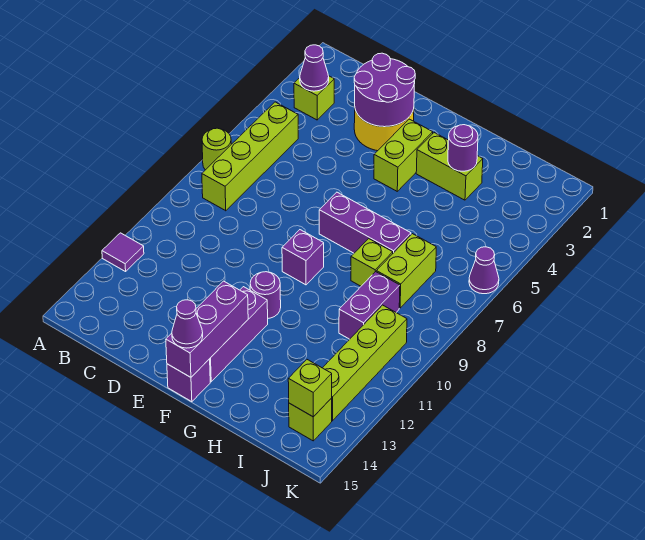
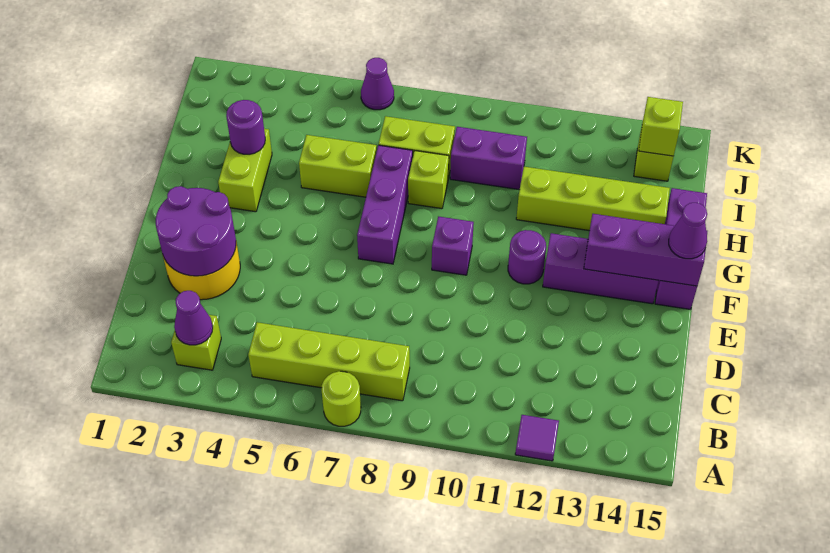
lime 1x2 brick [374,119,433,191] -> lime 1x2 brick moved to [299,135,377,197]
purple 1x1 brick [167,359,210,402] -> purple 1x3 brick [655,188,707,310]
lime 1x4 brick [323,305,407,421] -> lime 1x4 brick moved to [516,167,670,231]

